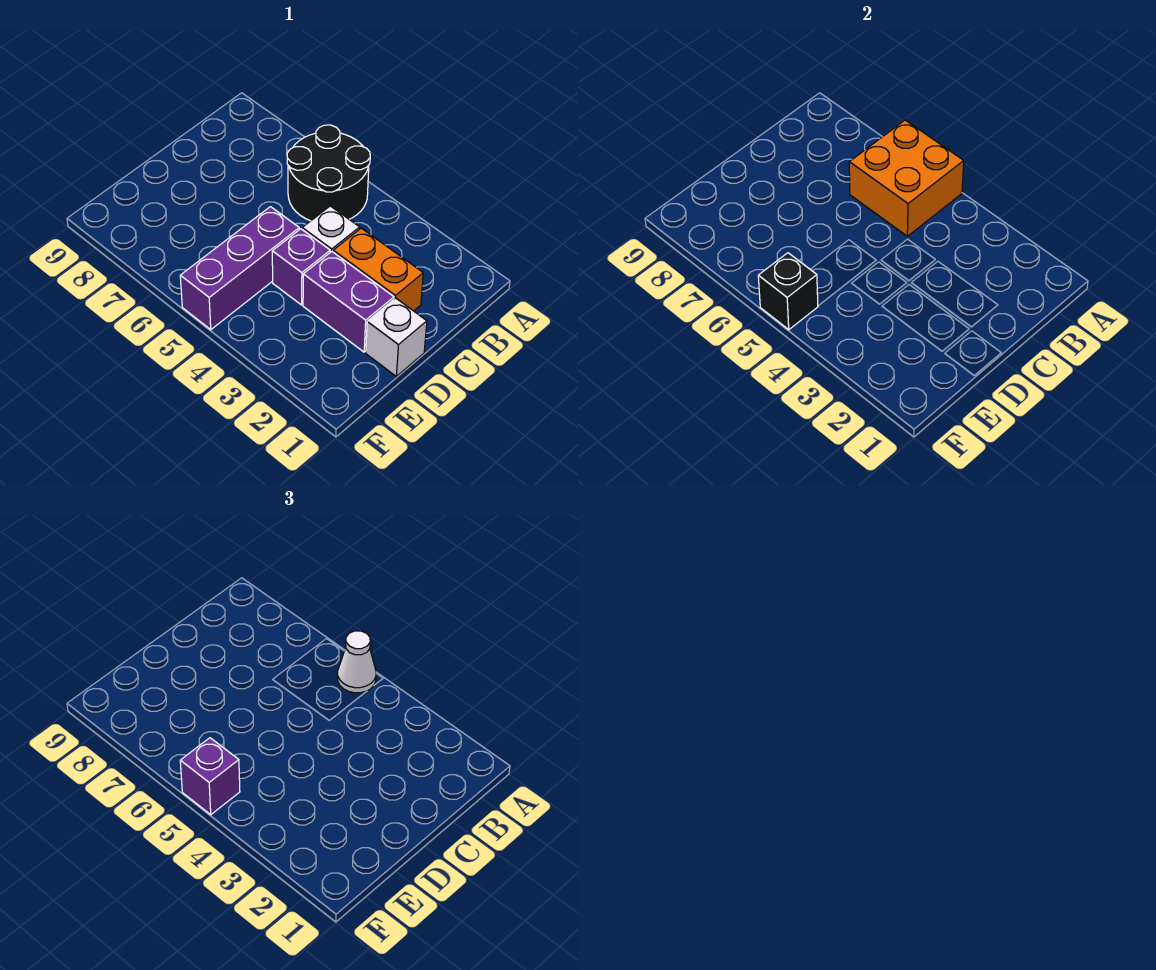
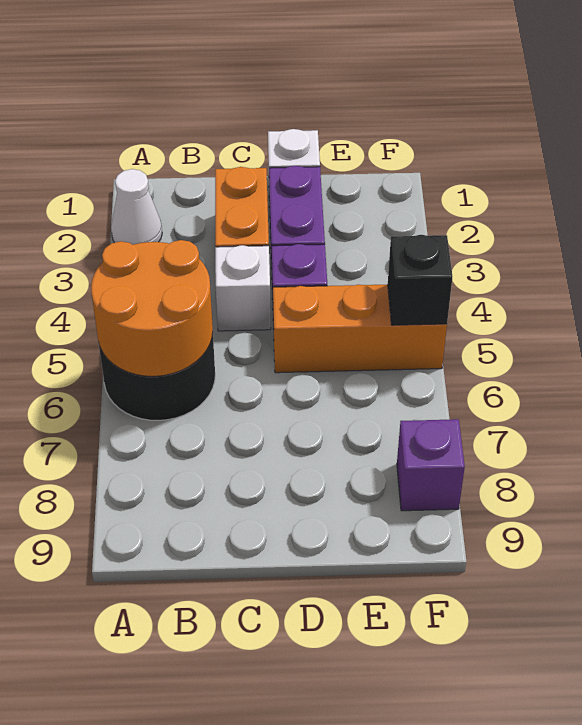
orange 2x2 brick [849,120,964,236] -> orange 2x2 round brick [91,240,213,376]
white 1x1 cone [337,631,376,693] -> white 1x1 cone moved to [111,169,162,245]
purple 1x3 brick [180,207,299,330] -> orange 1x3 brick [273,284,447,373]
purple 1x1 brick [180,738,240,815] -> purple 1x1 brick moved to [397,419,465,511]

